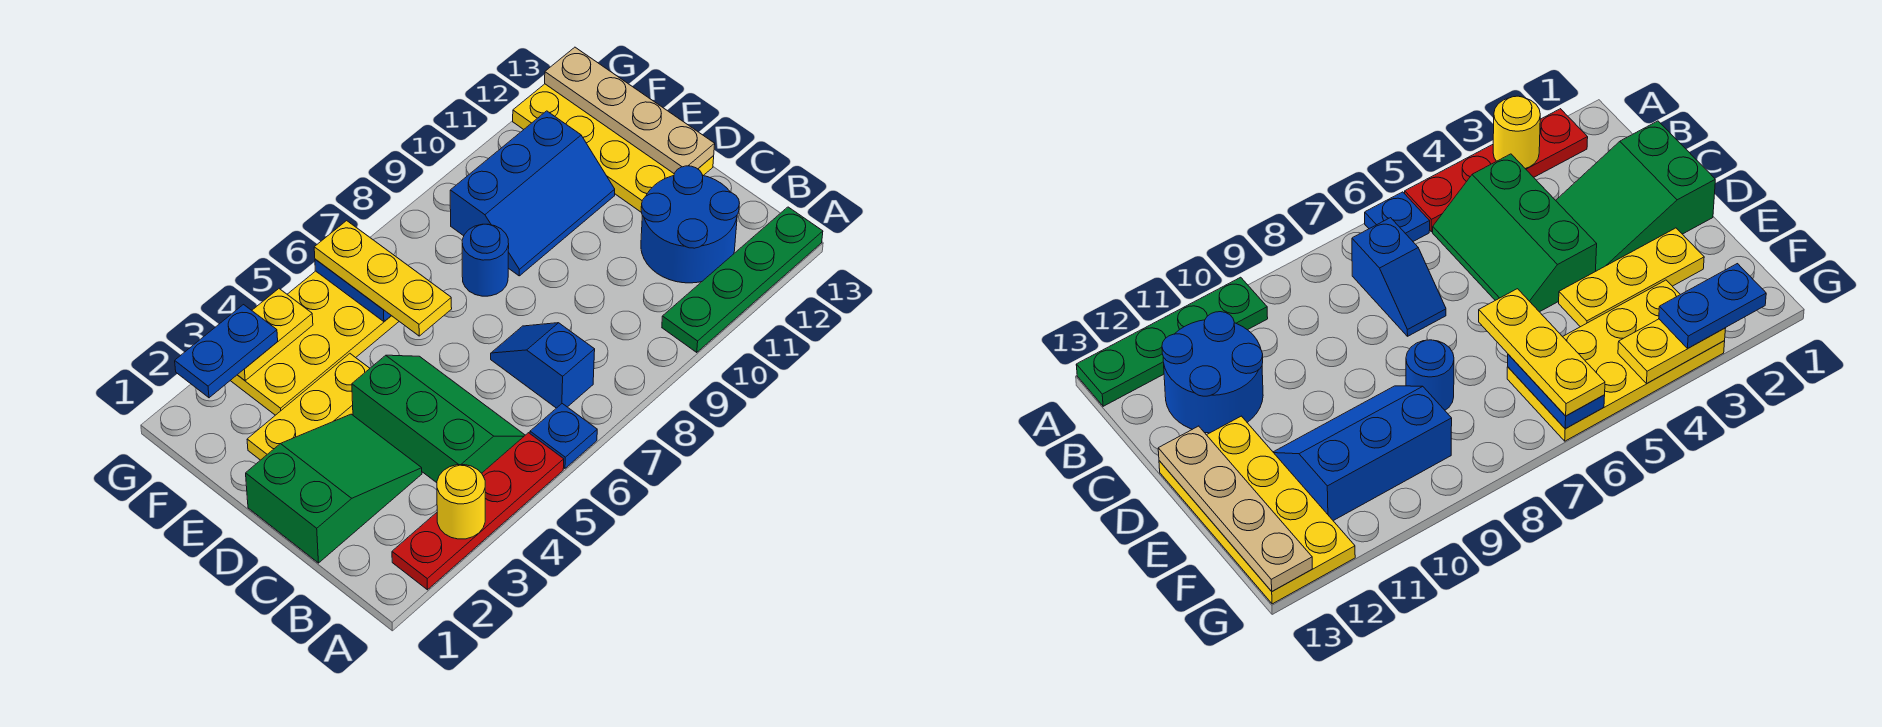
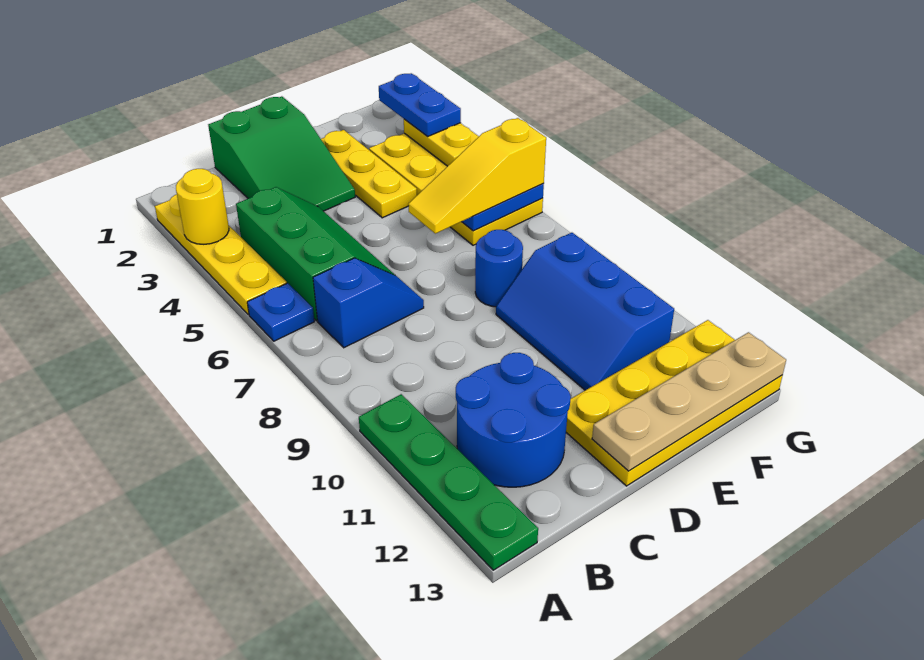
red 1x4 plate [392,433,564,590] -> yellow 1x4 plate [155,194,287,315]
green 2x3 slope [352,355,525,483] -> green 2x3 slope turned to [236,187,395,321]
yellow 1x3 plate [314,221,452,336] -> yellow 1x3 slope [408,118,546,234]

